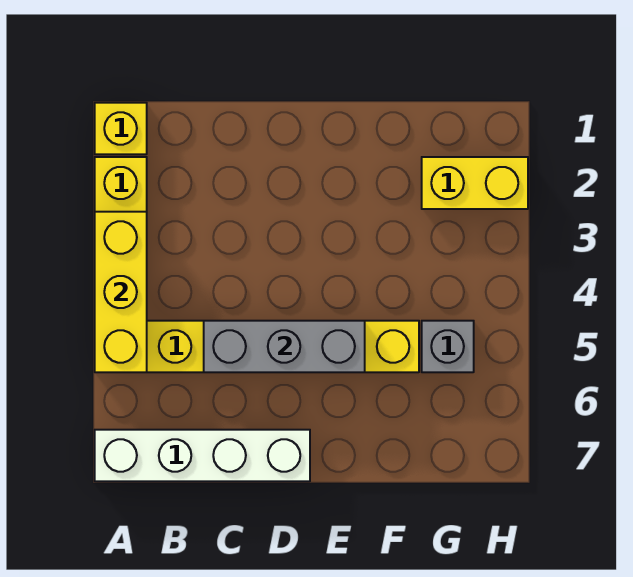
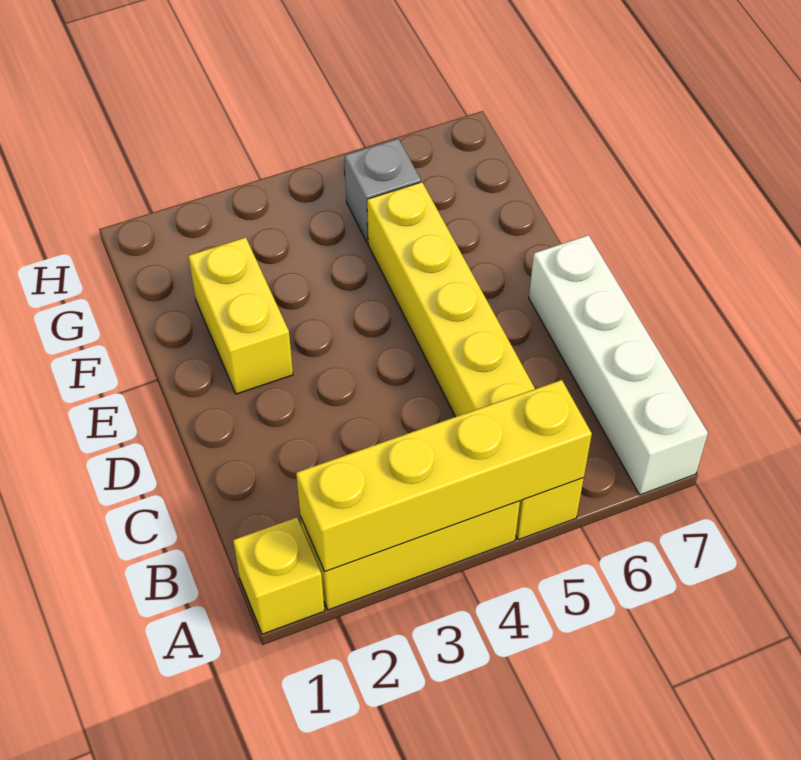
yellow 1x3 brick [95,212,147,372] -> yellow 1x4 brick [296,380,592,571]
grey 1x3 brick [204,321,365,372] -> none
yellow 1x2 brick [422,157,528,209] -> yellow 1x2 brick moved to [188,237,293,394]

